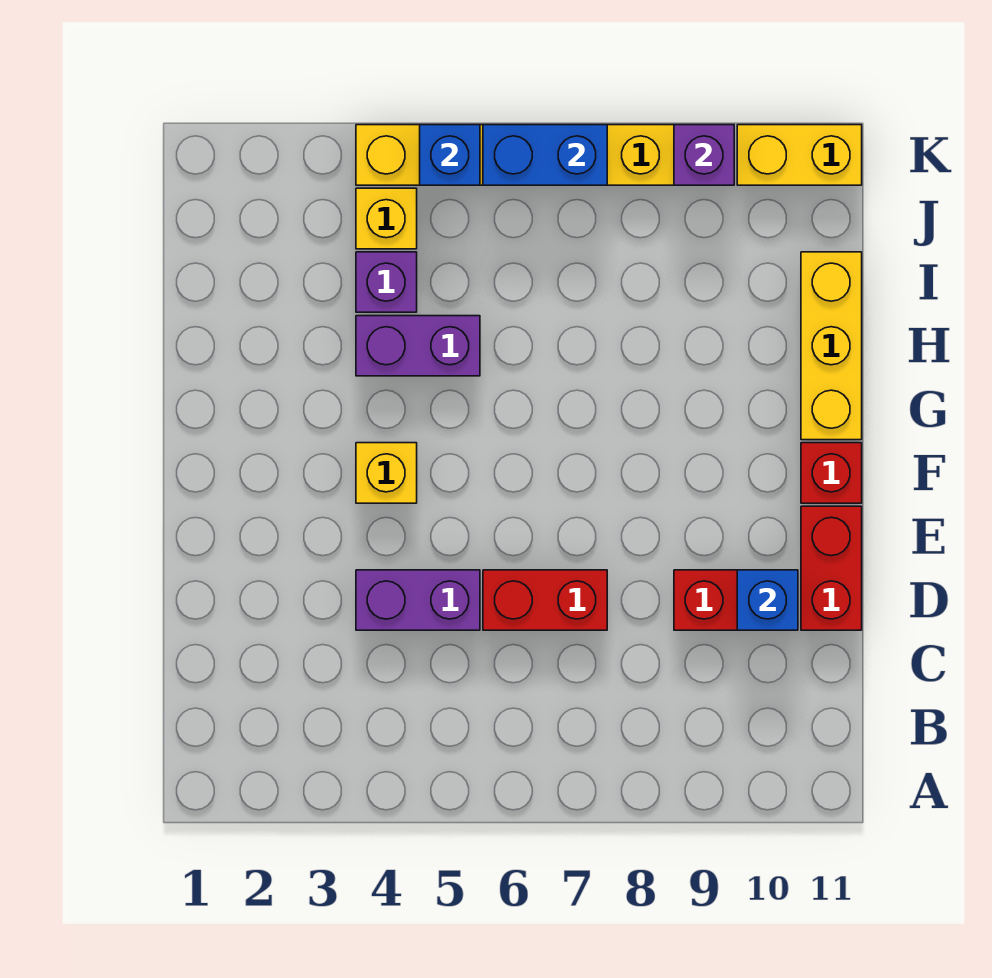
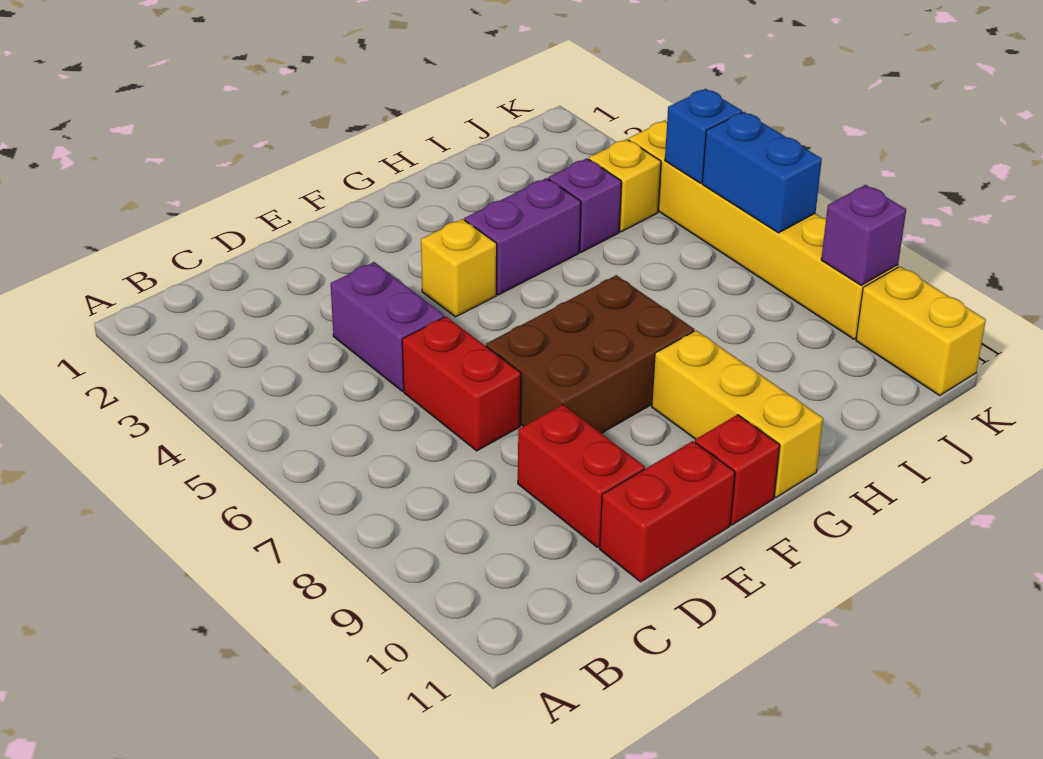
blue 1x1 brick [737,570,798,630] -> none
none -> brown 2x3 brick [486,275,694,433]
yellow 1x3 brick [801,252,862,440] -> yellow 1x3 brick turned to [652,330,823,498]
purple 1x2 brick [356,316,480,376] -> purple 1x2 brick turned to [464,178,581,295]

